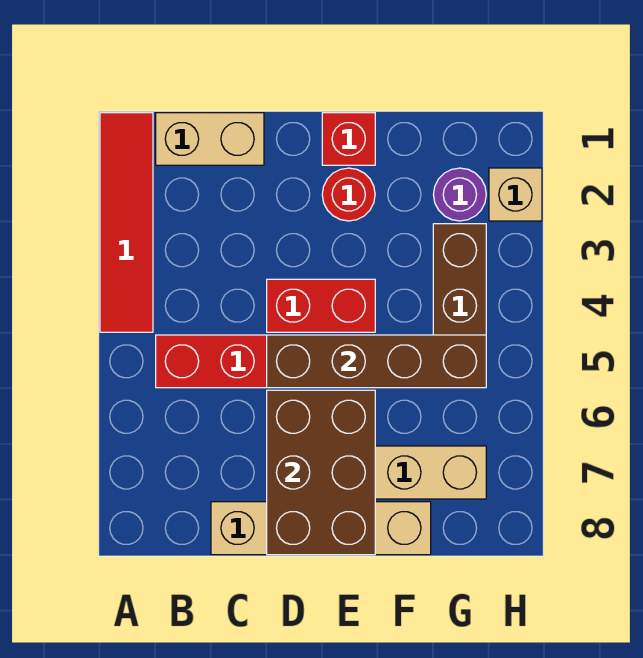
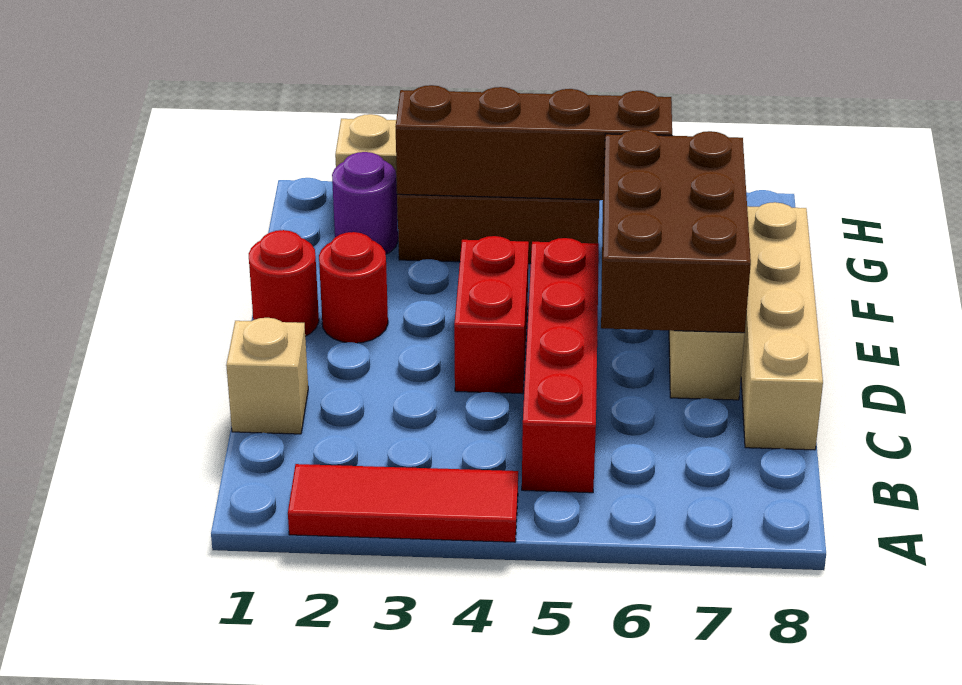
red 1x4 tile [100,113,153,332] -> red 1x3 tile [288,464,518,542]
tan 1x2 brick [156,113,264,165] -> tan 1x1 brick [226,318,308,434]
brown 1x4 brick [267,335,486,388] -> brown 1x4 brick turned to [396,85,672,200]
brown 2x3 brick [267,390,375,555] -> brown 2x3 brick turned to [601,129,751,333]
red 1x1 brick [322,113,375,165] -> red 1x1 round brick [249,230,319,336]

